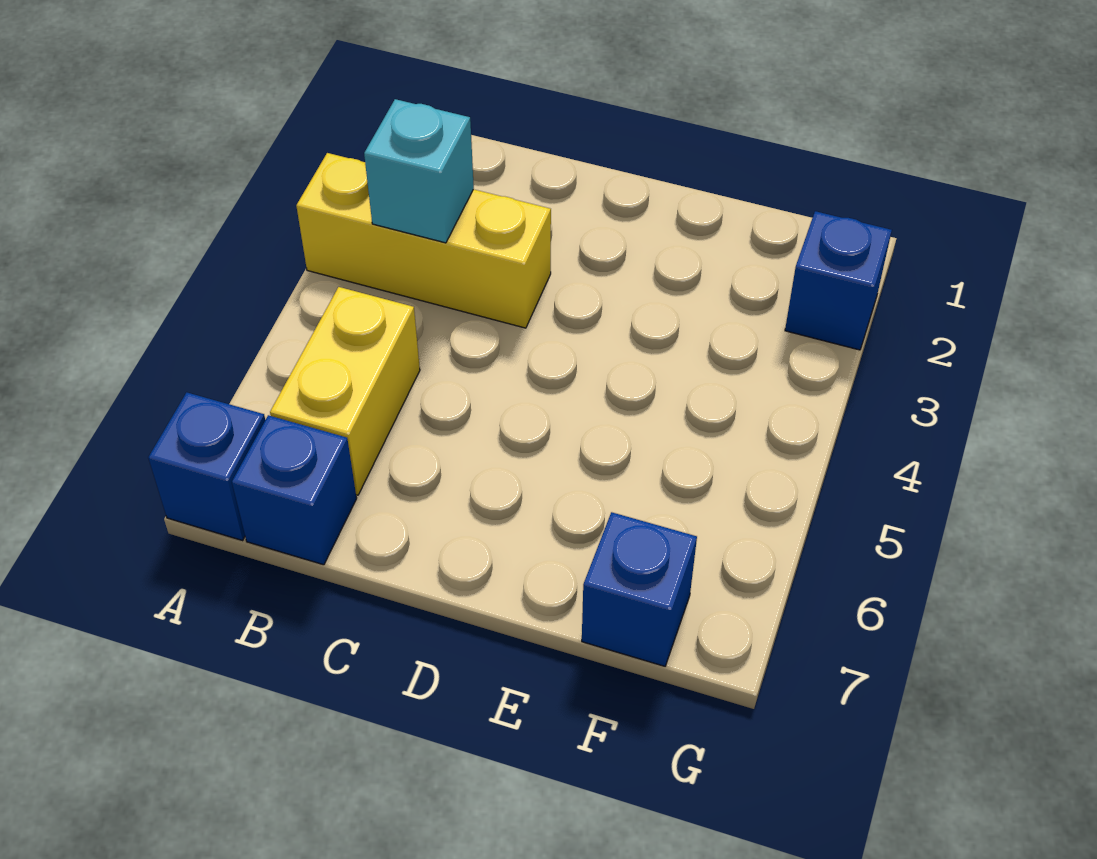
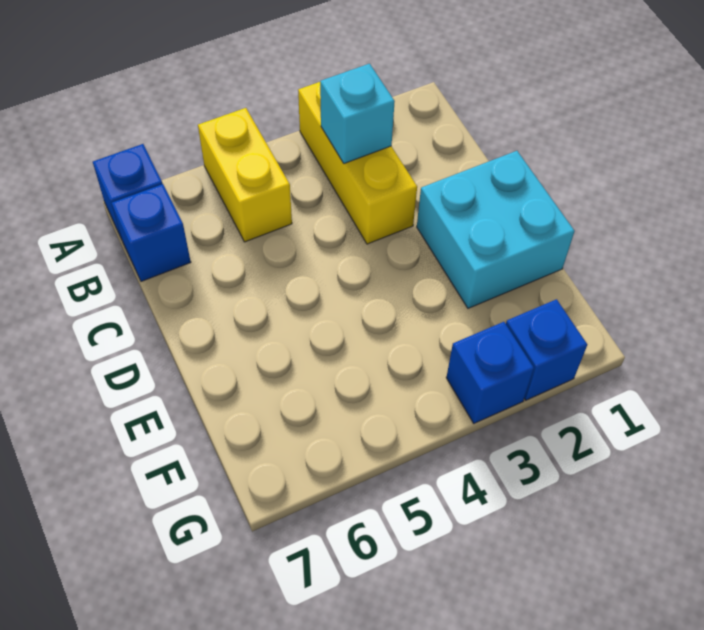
yellow 1x2 brick [270,287,420,495] -> yellow 1x2 brick turned to [198,108,292,242]
none -> cyan 2x2 brick [417,151,575,308]
blue 1x1 brick [582,512,697,666] -> blue 1x1 brick moved to [446,322,534,423]

